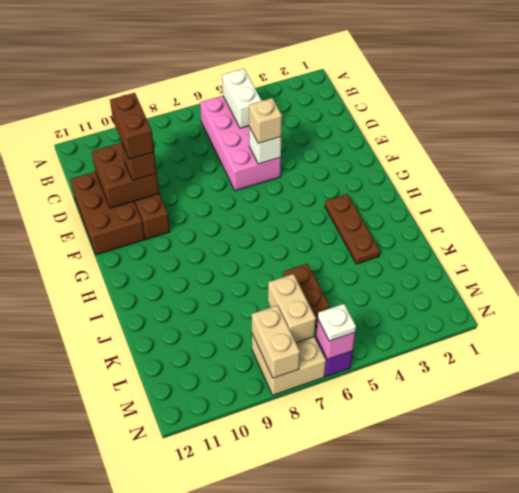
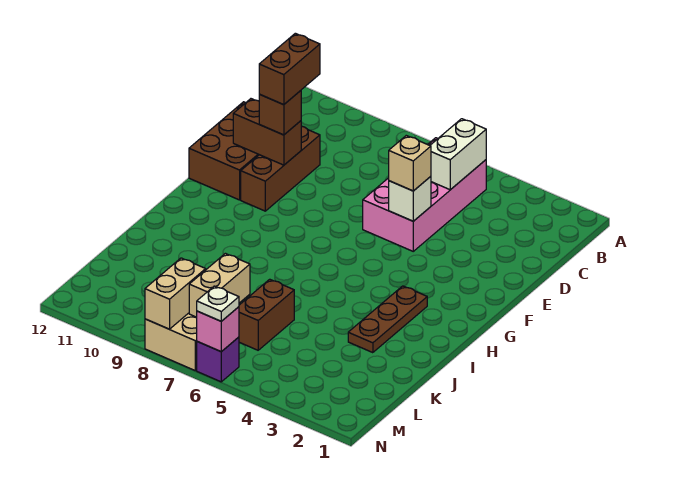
brown 2x2 brick [92,143,159,208] -> brown 1x2 brick [233,99,301,165]

